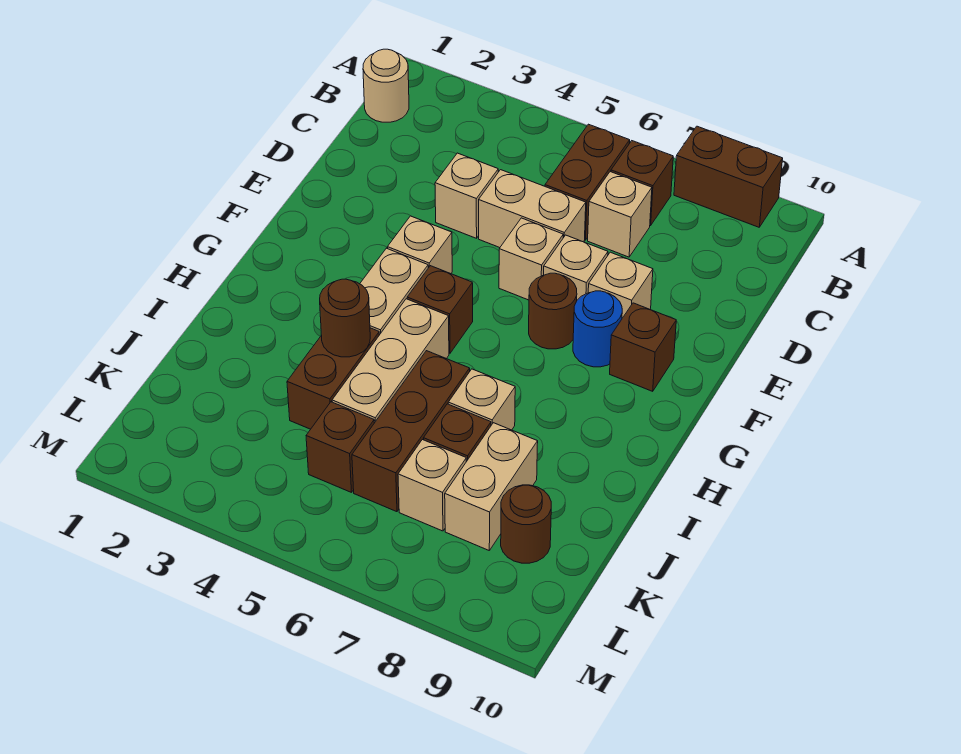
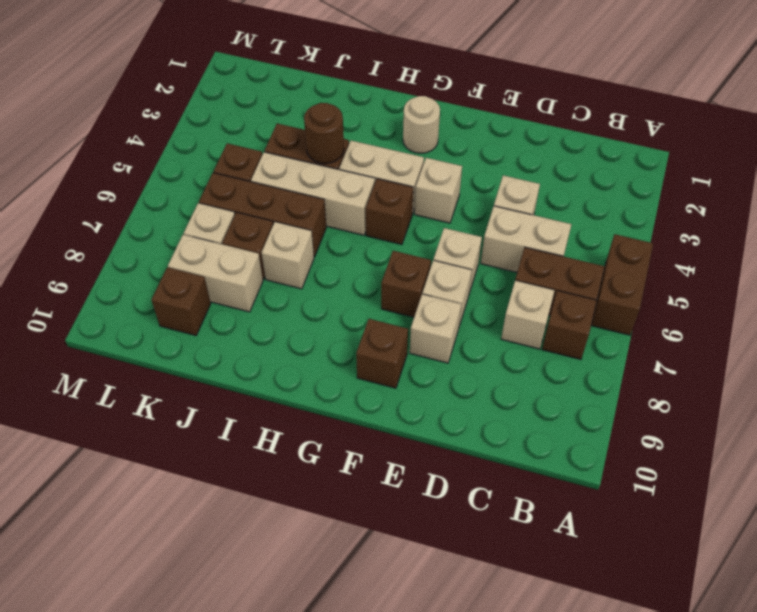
brown 1x2 brick [674,126,783,227] -> brown 1x2 brick moved to [591,234,653,335]
tan 1x1 round brick [363,49,409,122] -> tan 1x1 round brick moved to [403,96,440,153]
tan 1x2 brick [479,170,586,248] -> tan 1x2 brick turned to [481,206,572,272]
brown 1x1 round brick [529,273,577,349] -> brown 1x1 brick [381,251,431,317]
blue 1x1 round brick [573,291,622,367] -> none
brown 1x1 round brick [501,485,551,563] -> brown 1x1 brick [152,267,211,336]

